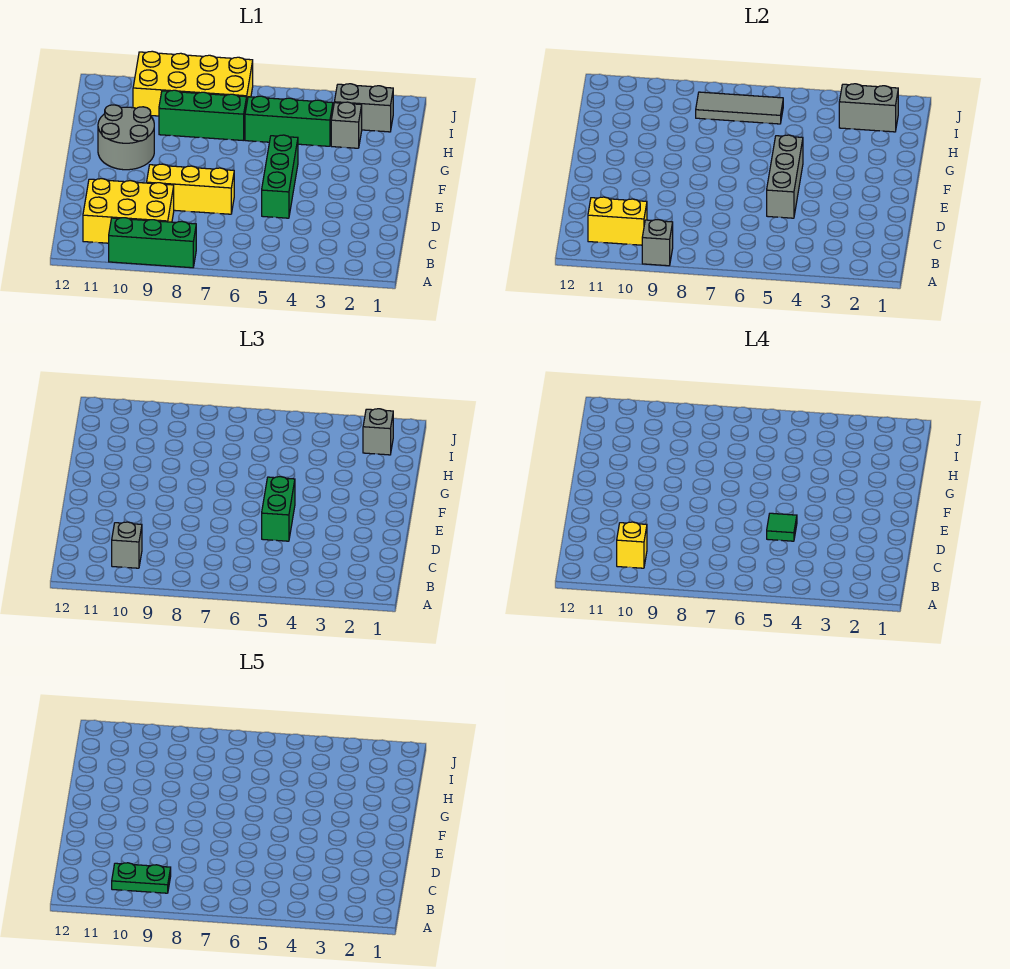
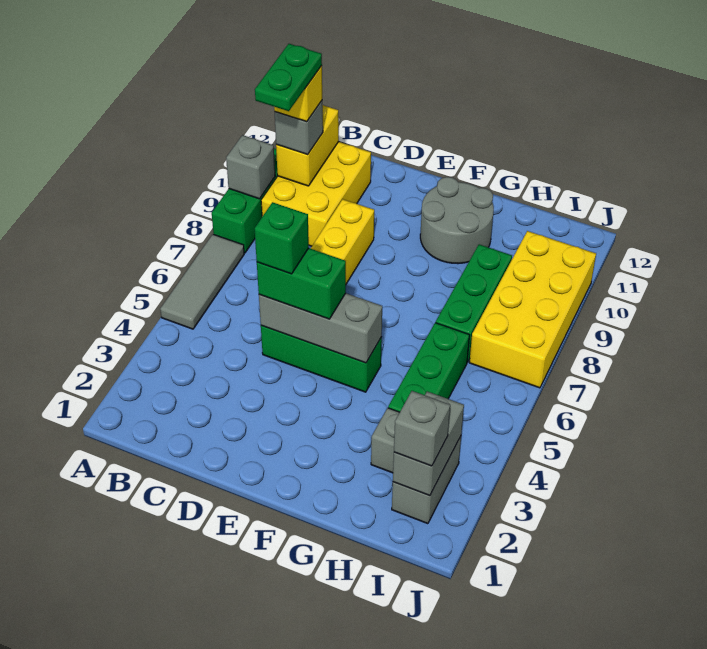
green 1x1 tile [767,513,797,541] -> green 1x1 brick [255,202,309,274]
grey 1x3 tile [696,92,783,124] -> grey 1x3 tile moved to [160,234,244,329]

